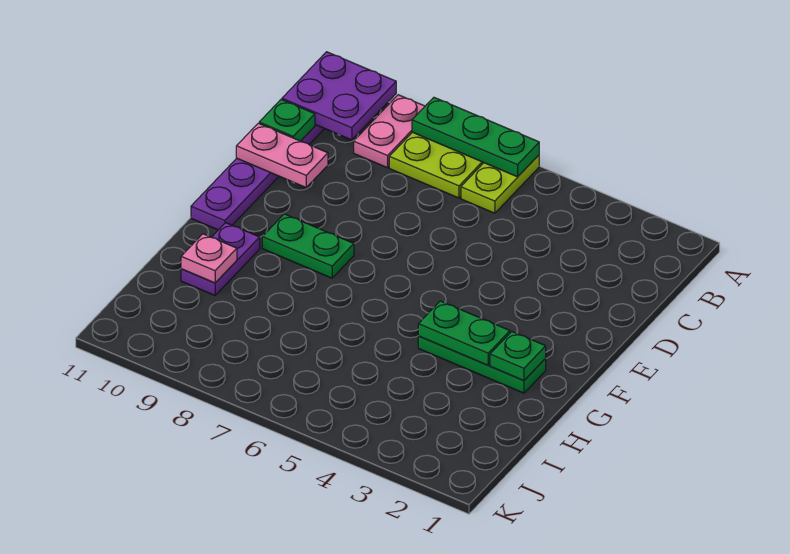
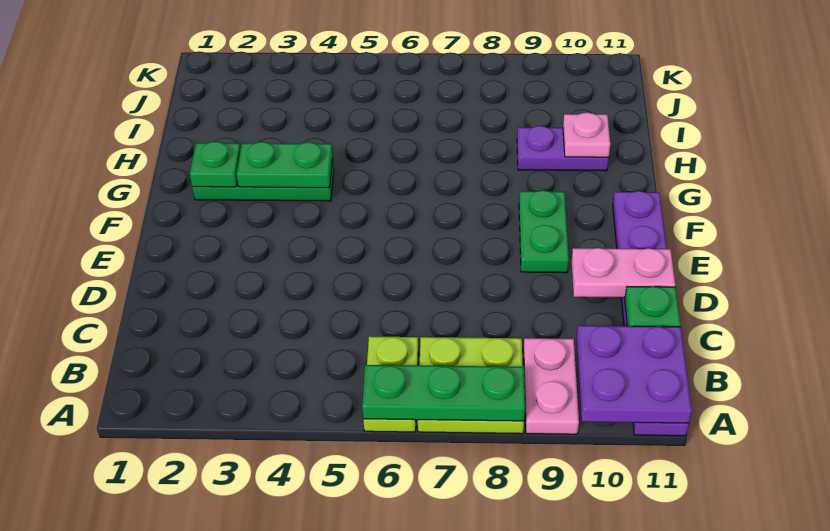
green 1x2 plate [262,214,354,278] -> green 1x2 plate turned to [519,190,569,273]
purple 1x2 plate [181,223,260,295] -> purple 1x2 plate turned to [517,126,609,171]

